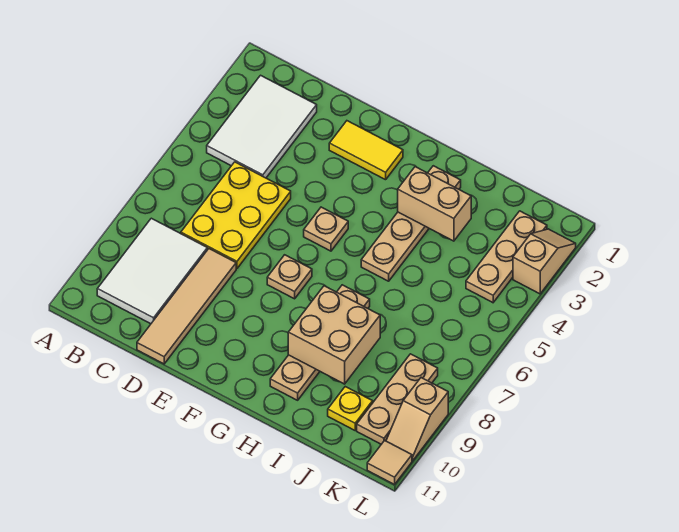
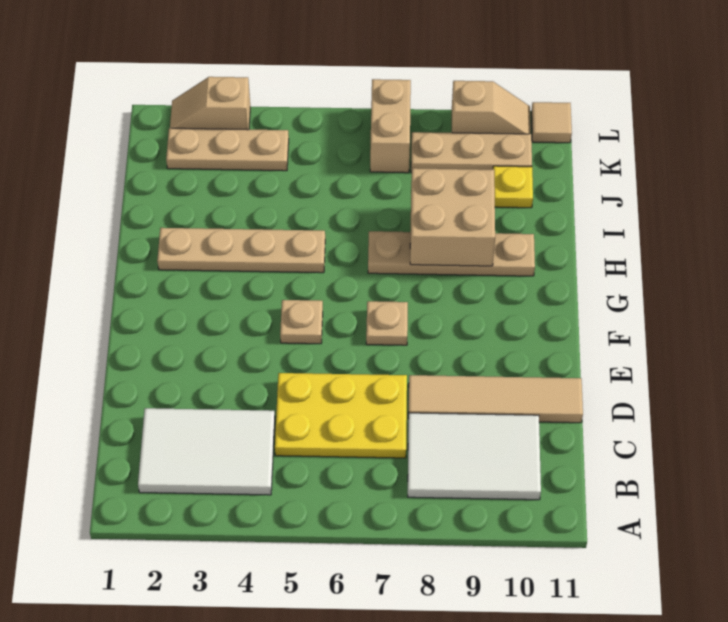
yellow 1x2 tile [329,121,403,180] -> none
tan 1x2 brick [398,167,471,241] -> tan 1x2 brick moved to [370,79,411,173]

